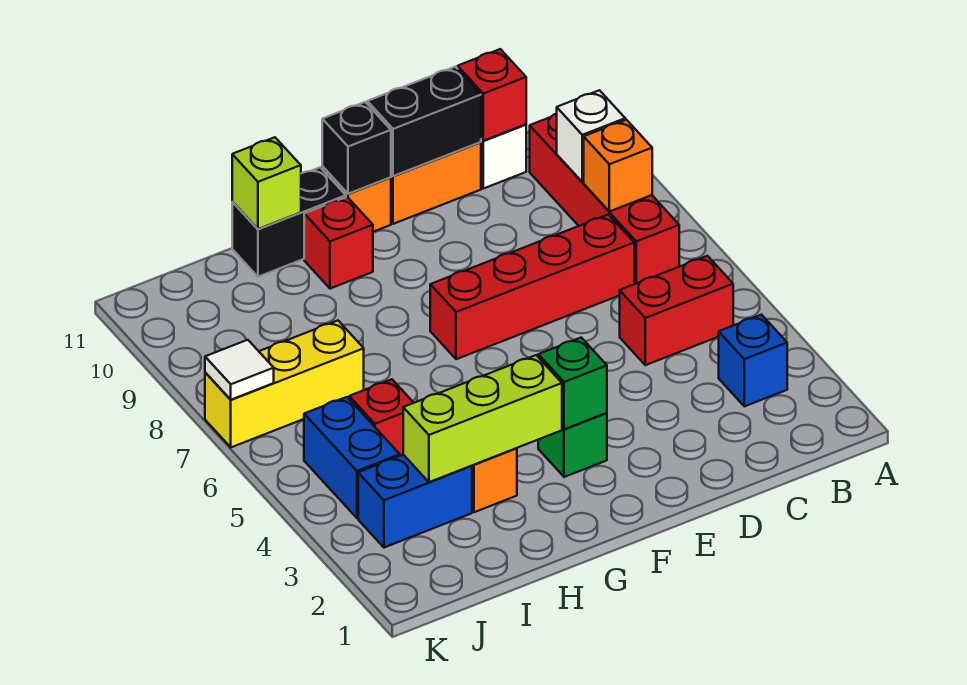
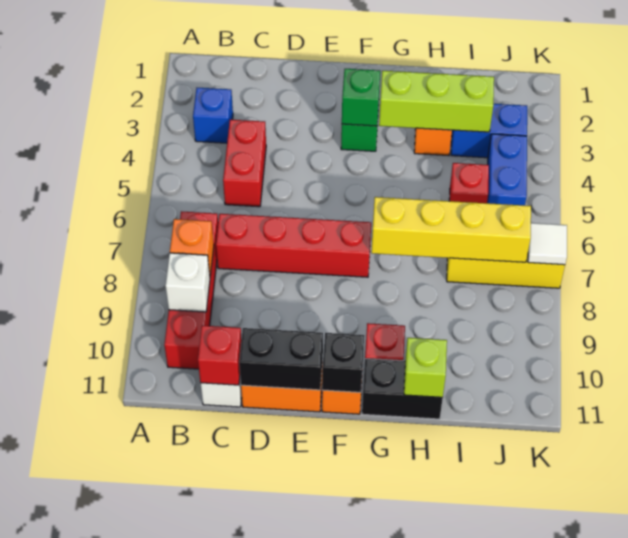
red 1x2 brick [620,256,733,365] -> red 1x2 brick turned to [223,120,266,207]
none -> yellow 1x4 brick [371,197,531,262]

